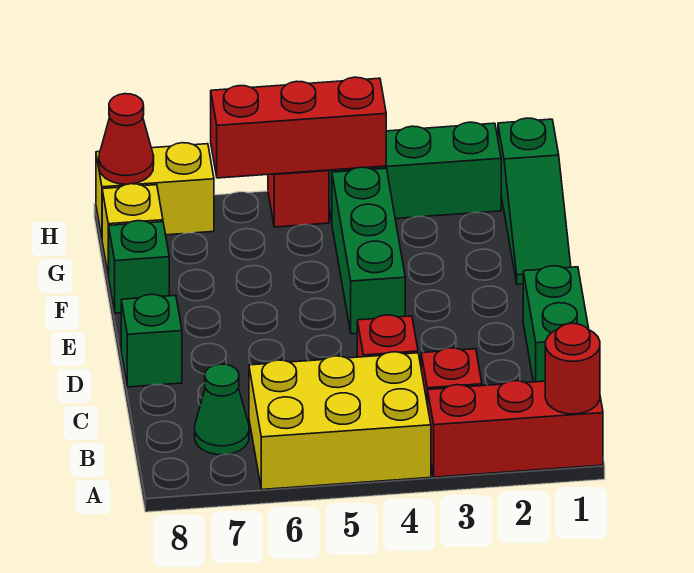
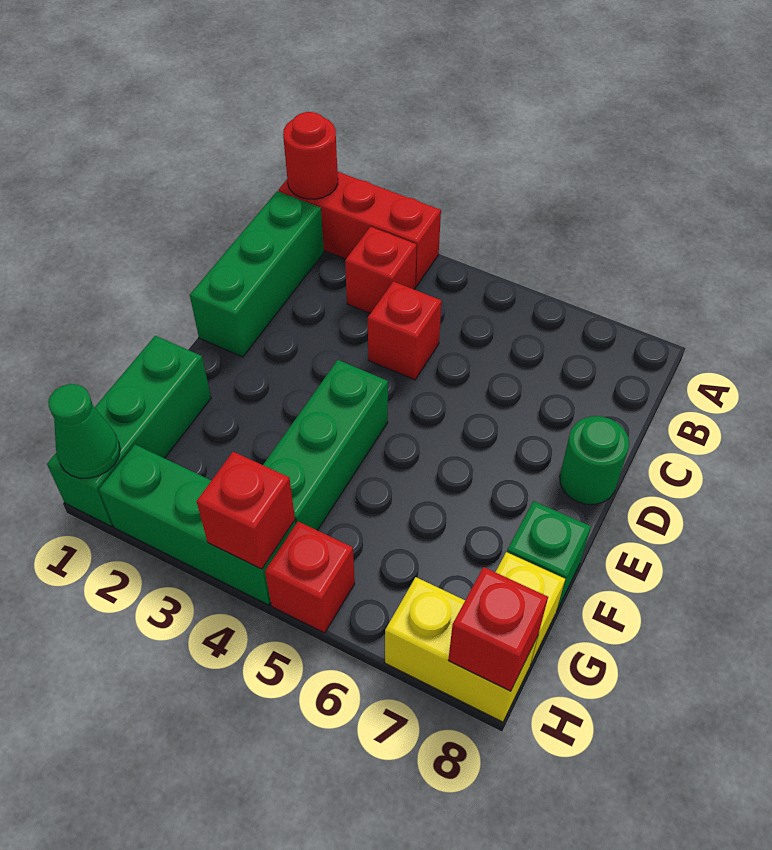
yellow 2x3 brick [249,352,431,489] -> none
green 1x1 cone [195,364,249,455] -> green 1x1 cone moved to [48,384,120,478]
green 1x2 brick [523,266,589,382] -> green 1x3 brick [190,191,324,357]
green 1x1 brick [121,295,182,387] -> green 1x1 round brick [560,416,629,504]
green 1x3 slope [498,118,571,285] -> green 1x3 brick [47,336,211,526]
red 1x3 brick [211,77,386,178] -> red 1x1 brick [197,452,295,569]
red 1x1 cone [99,94,154,184] -> red 1x1 brick [448,567,548,691]

